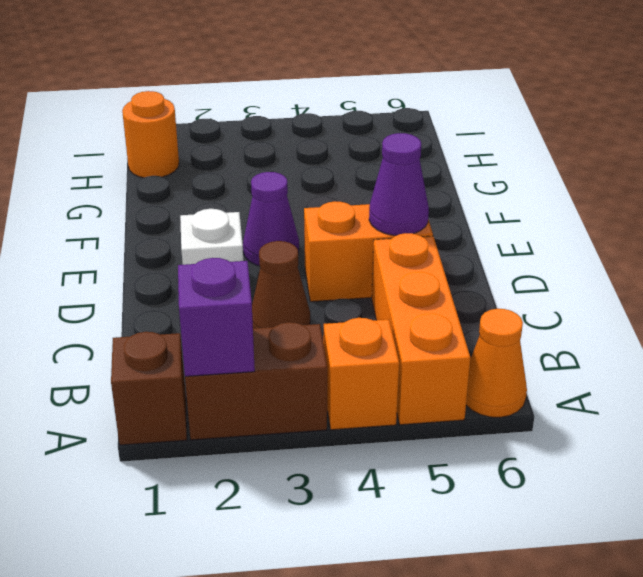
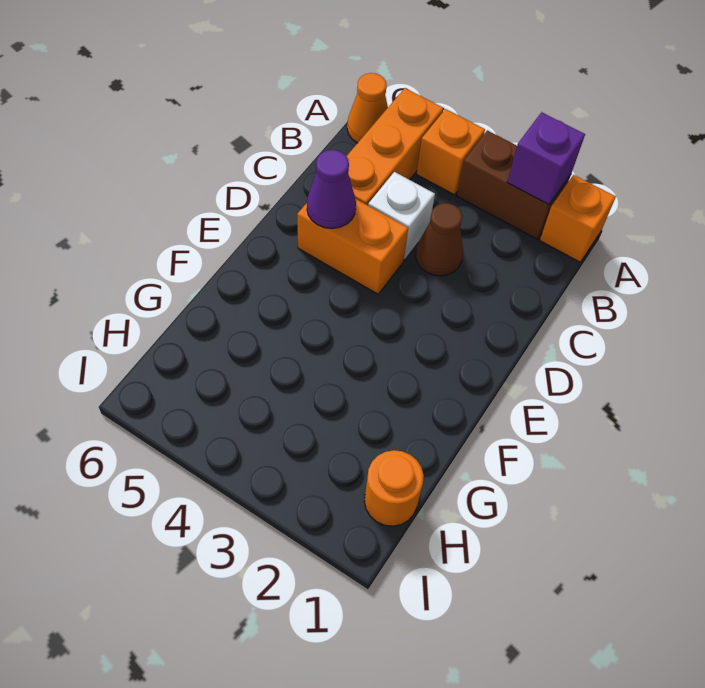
brown 1x1 brick [111,332,187,445] -> orange 1x1 brick [540,175,616,262]
white 1x1 brick [180,209,243,265] -> white 1x1 brick moved to [368,172,435,260]
purple 1x1 cone [243,172,299,266] -> none

